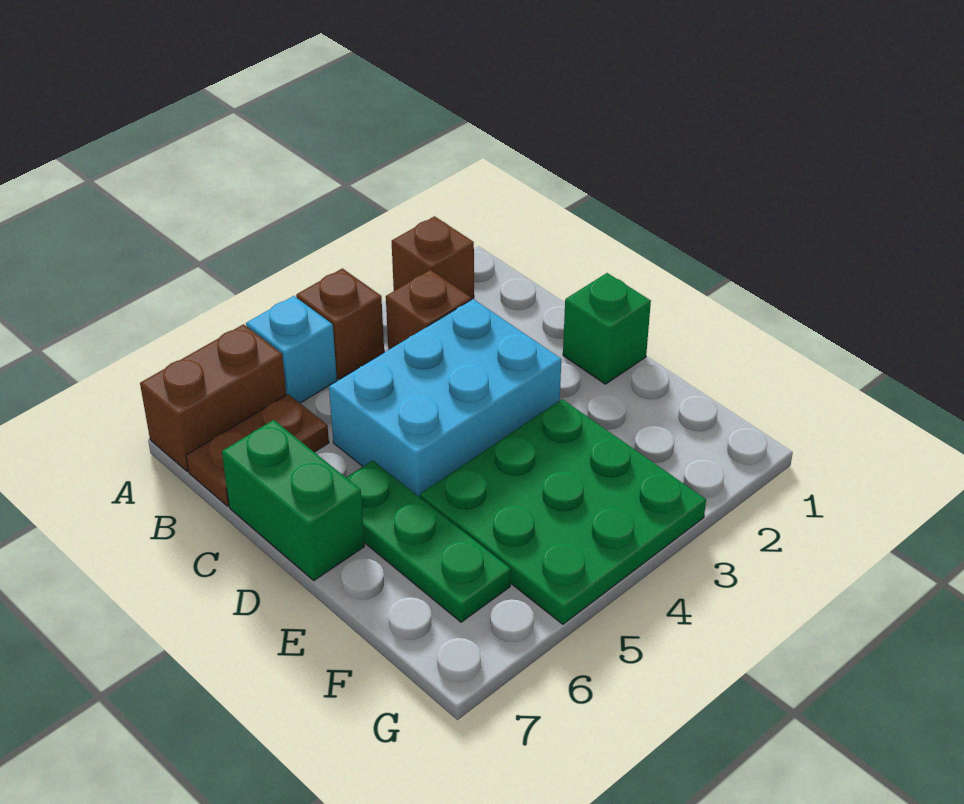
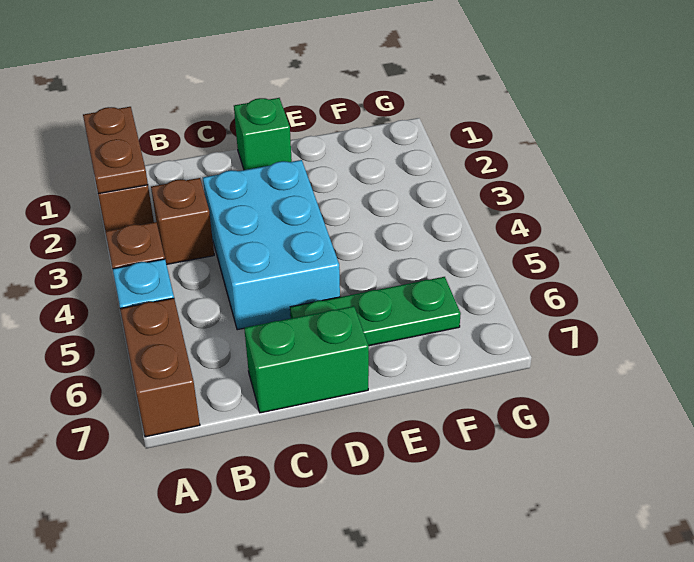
brown 1x2 plate [186,394,329,506] -> brown 1x2 plate moved to [83,107,148,194]
green 3x3 plate [420,399,706,624] -> none

